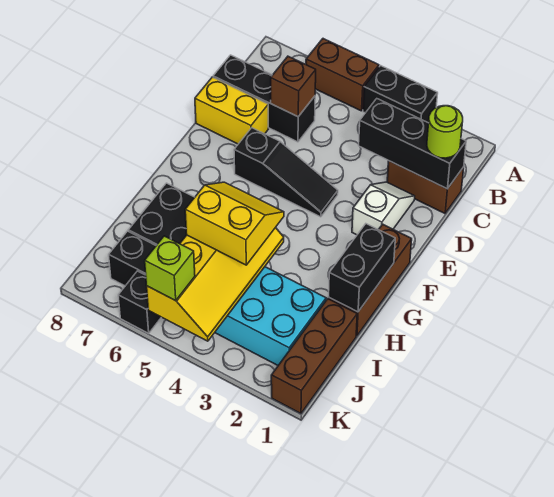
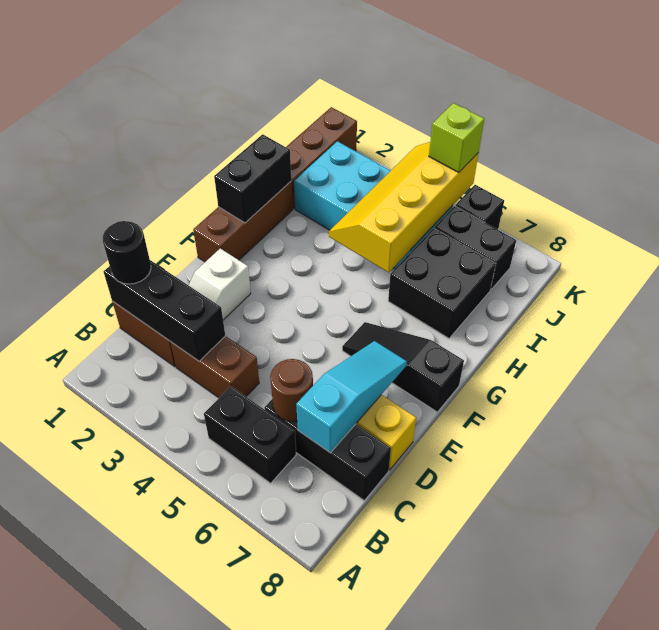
black 1x2 brick [363,66,438,123] -> black 1x2 brick moved to [204,386,296,483]
brown 1x2 brick [306,39,379,111] -> brown 1x2 brick moved to [171,336,259,398]
lime 1x1 round brick [427,106,463,158] -> black 1x1 round brick [103,221,151,284]
brown 1x1 brick [271,56,316,117] -> brown 1x1 round brick [270,359,313,422]
none -> cyan 1x3 slope [296,341,407,453]
black 1x3 slope [234,128,338,217] -> black 1x3 slope moved to [342,322,464,412]
yellow 2x2 slope [185,182,284,265] -> none

